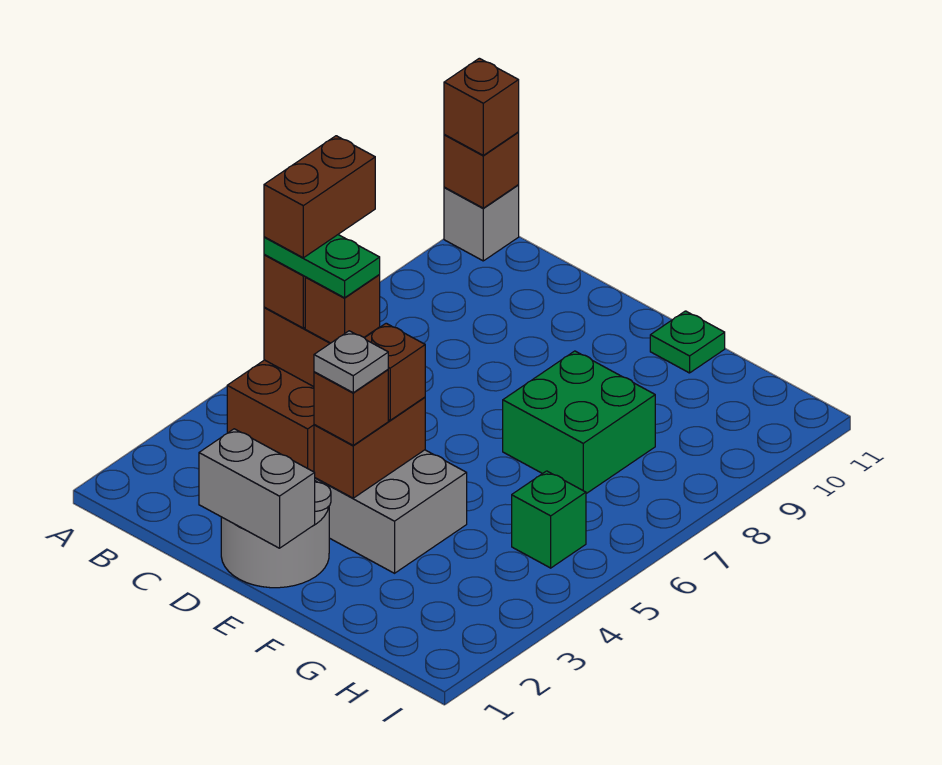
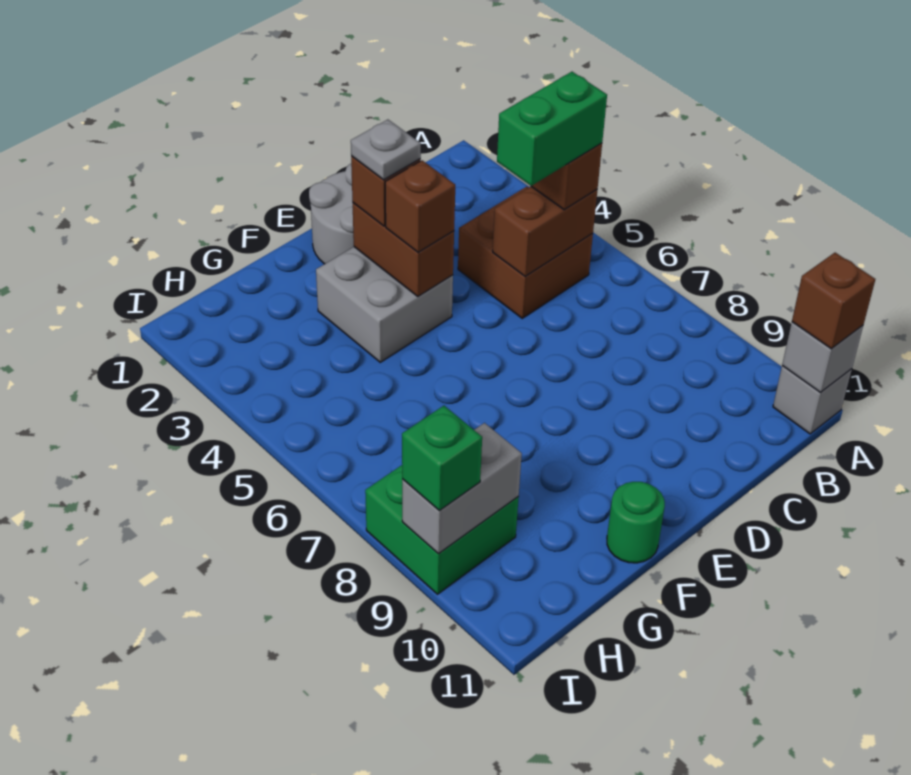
brown 1x1 brick [444,132,519,208] -> grey 1x1 brick [782,322,863,392]
green 1x2 plate [264,235,380,298] -> green 1x2 brick [497,72,607,186]
brown 1x2 brick [264,136,375,258] -> none
brown 1x1 brick [305,275,380,343] -> none
grey 1x2 brick [199,429,315,548] -> grey 1x2 brick moved to [402,423,522,554]
green 2x2 brick [503,351,655,494] -> green 2x2 brick moved to [365,465,519,594]
green 1x1 plate [650,311,725,373] -> green 1x1 round brick [607,482,665,563]
green 1x1 brick [512,471,586,568] -> green 1x1 brick moved to [402,406,482,510]

